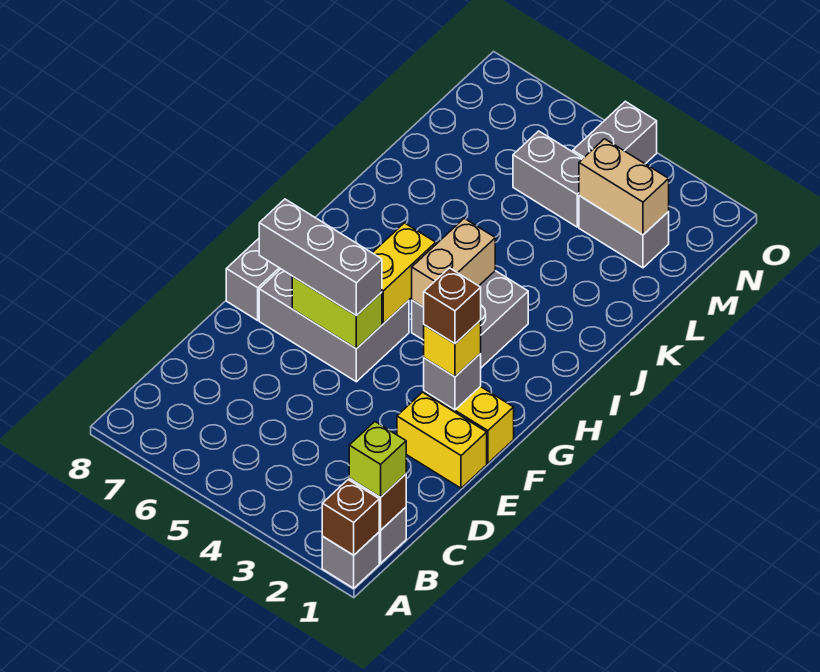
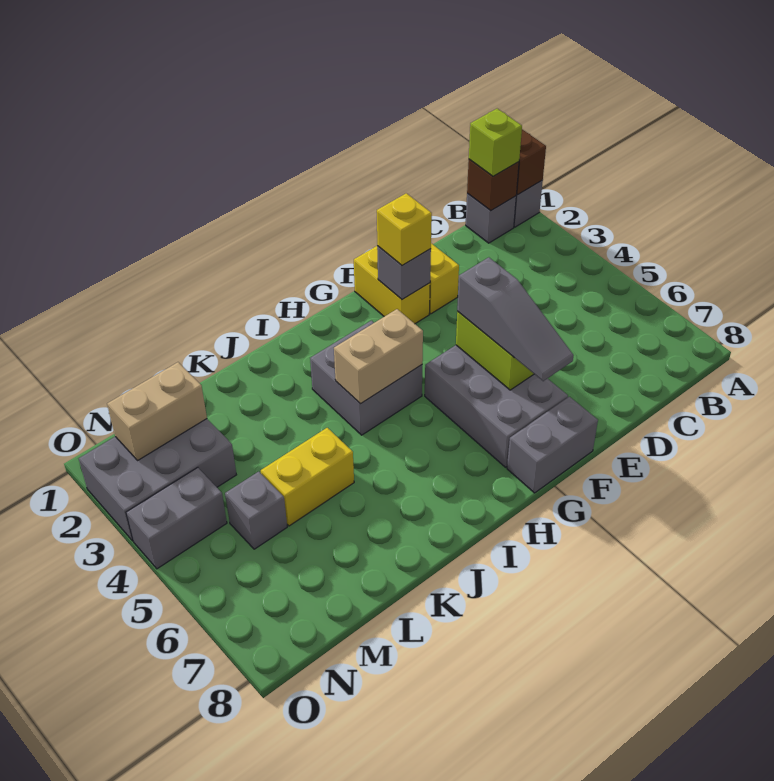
brown 1x1 brick [424,268,481,344] -> none
grey 1x3 brick [259,199,382,316] -> grey 1x3 slope [457,257,574,381]
yellow 1x2 brick [373,223,436,324] -> yellow 1x2 brick moved to [261,428,354,526]
grey 1x2 brick [579,196,669,268] -> grey 2x3 brick [79,419,236,541]
tan 1x2 brick [579,139,669,235] -> tan 1x2 brick turned to [107,362,207,460]
grey 1x2 brick [513,131,583,227] -> grey 1x1 brick [225,472,287,549]

